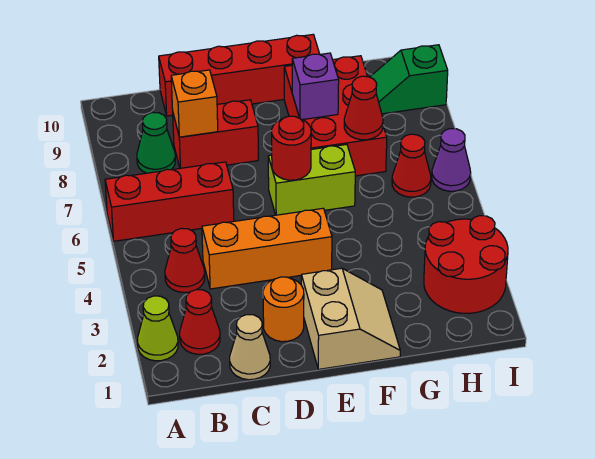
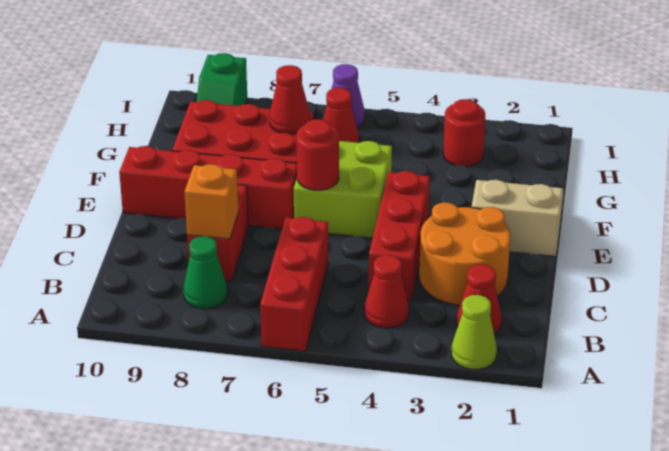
tan 1x1 cone [230,315,270,380] -> none
orange 1x3 brick [202,208,332,289] -> red 1x3 brick [369,171,430,300]
red 1x4 brick [159,35,319,116] -> red 1x4 brick turned to [119,146,297,229]
orange 1x1 round brick [263,277,304,342] -> orange 2x2 round brick [419,203,510,305]
lime 1x2 brick [268,144,355,215] -> lime 2x2 brick [294,141,392,238]
purple 1x1 brick [292,53,339,120] -> none
red 2x2 round brick [424,216,508,313] -> red 1x1 round brick [443,99,485,166]

